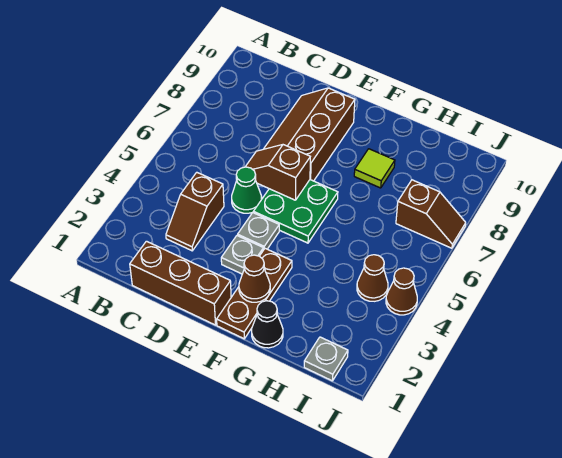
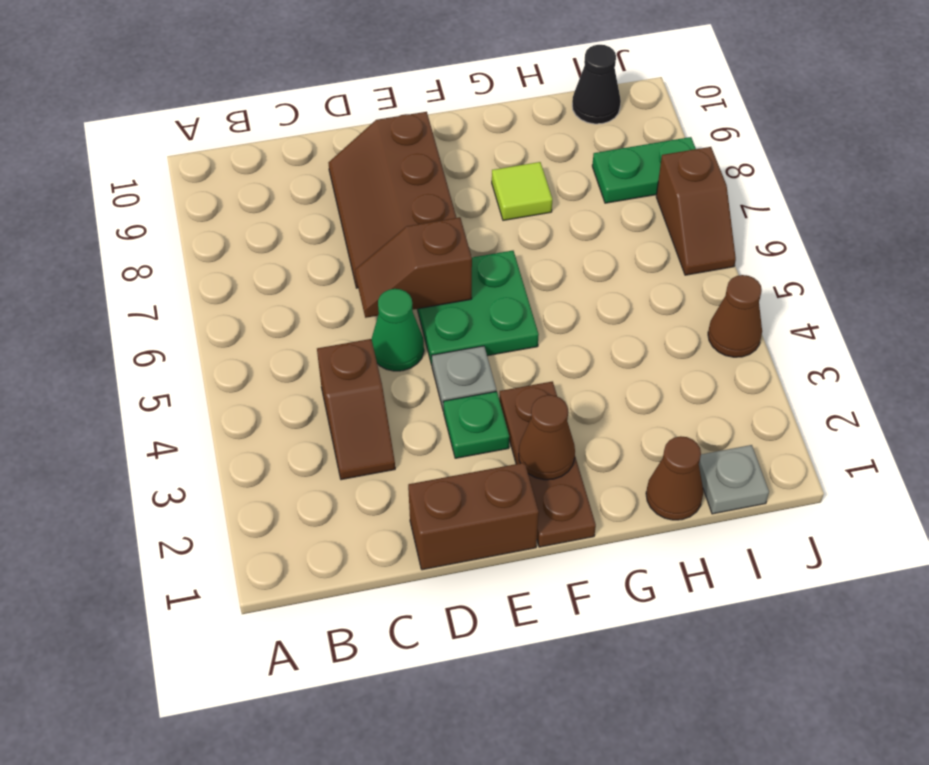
brown 1x3 brick [130,241,231,325] -> brown 1x2 brick [408,463,539,570]
grey 1x1 plate [221,236,264,274] -> green 1x1 plate [443,391,509,458]
black 1x1 cone [252,301,283,348] -> black 1x1 cone moved to [572,45,621,124]
brown 1x1 cone [357,255,388,301] -> brown 1x1 cone moved to [646,436,704,520]
brown 1x2 slope [396,180,466,248] -> brown 1x2 slope turned to [656,147,736,275]
none -> green 1x2 plate [592,137,696,203]

